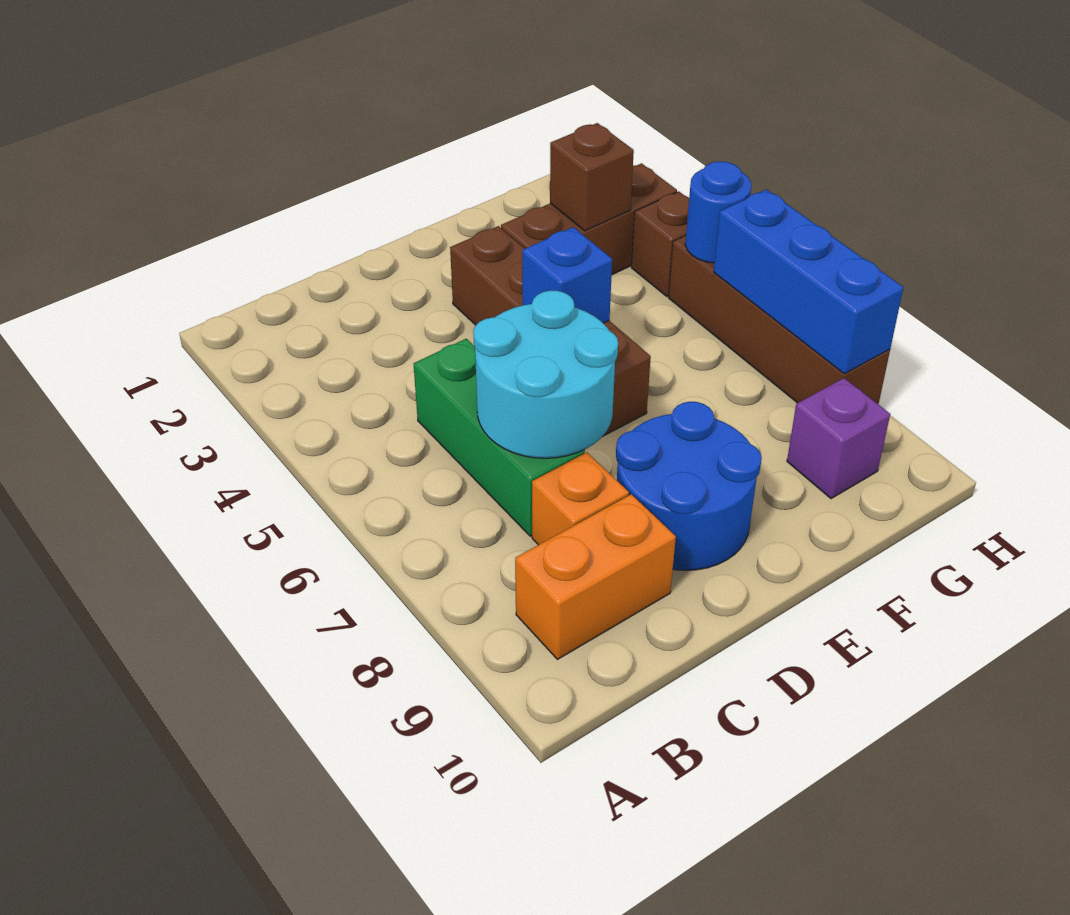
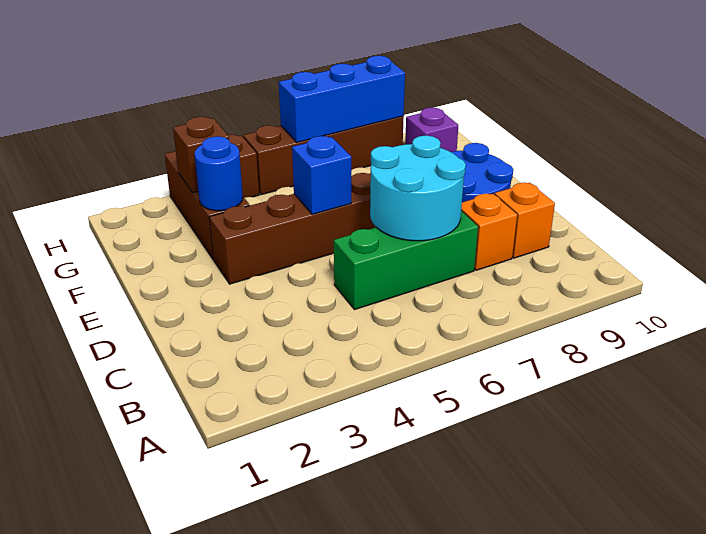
orange 1x2 brick [515,494,676,659] -> orange 1x1 brick [494,183,555,258]
blue 1x1 round brick [685,162,751,263] -> blue 1x1 round brick moved to [194,136,243,211]

